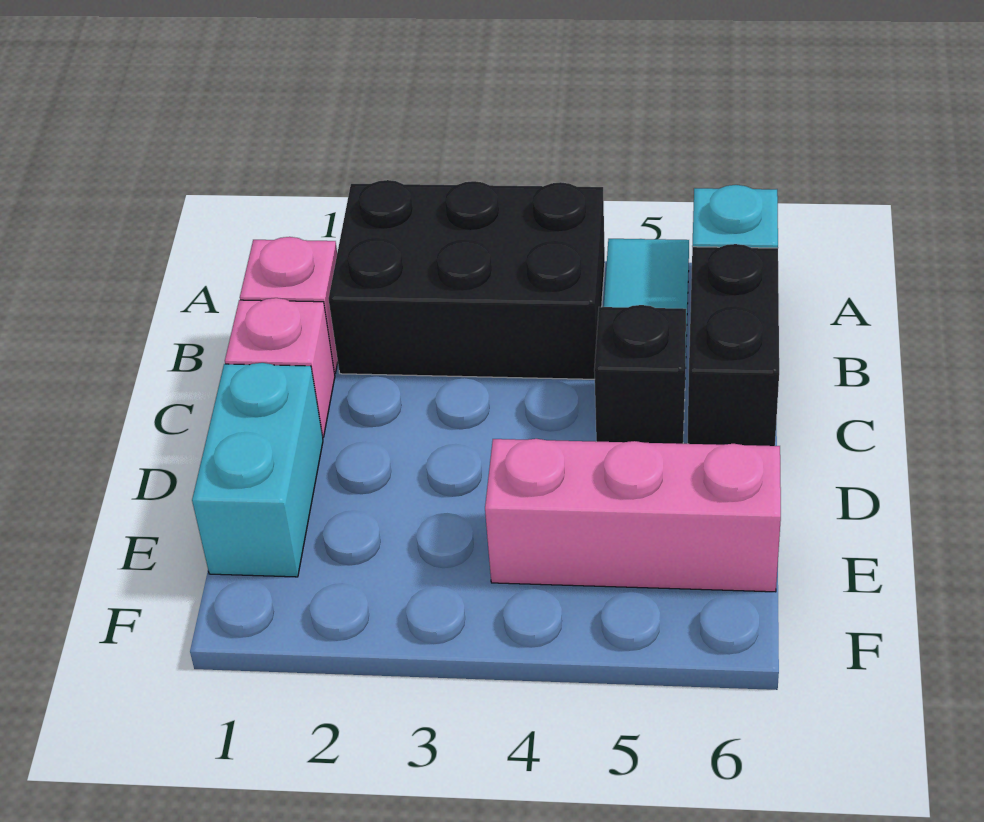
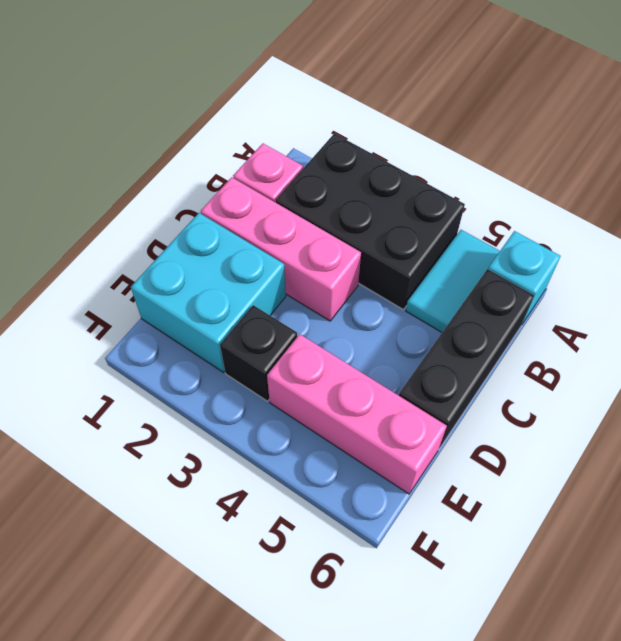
black 1x2 brick [688,244,779,446] -> black 1x3 brick [399,269,534,449]
pink 1x1 brick [225,298,335,437] -> pink 1x3 brick [201,177,361,321]
black 1x1 brick [594,305,686,444] -> black 1x1 brick moved to [220,305,297,401]
cyan 1x2 brick [192,363,323,577] -> cyan 2x2 brick [131,213,286,372]

